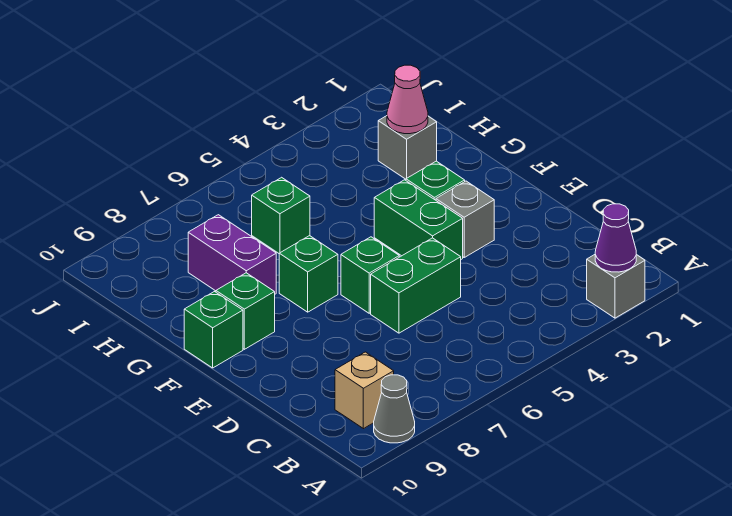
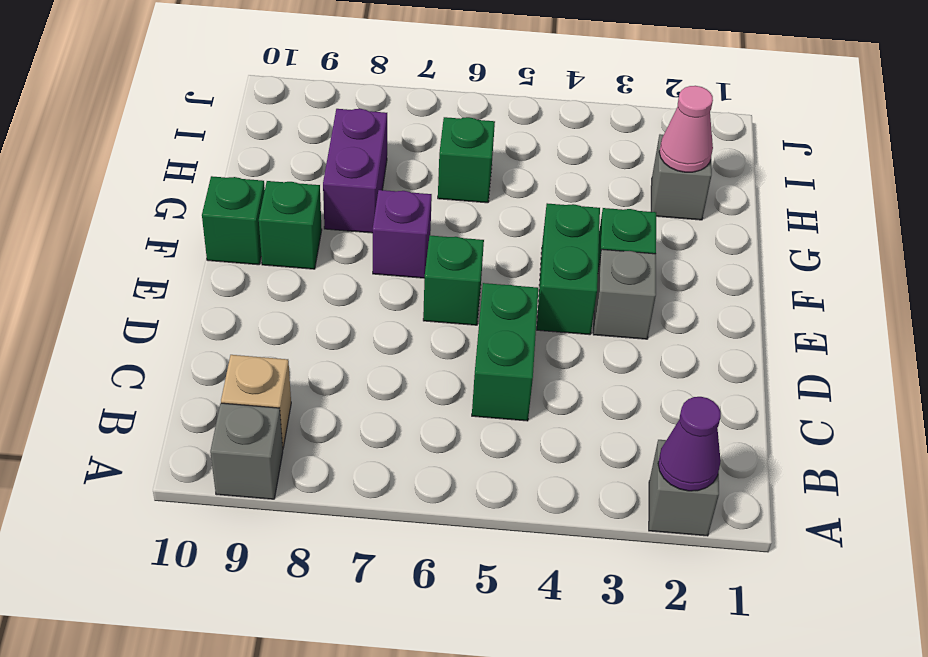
grey 1x1 cone [374,375,415,443] -> grey 1x1 brick [210,403,283,499]
green 1x2 brick [371,238,461,333] -> green 1x2 brick turned to [472,283,538,421]
green 1x1 brick [279,236,338,312] -> purple 1x1 brick [373,190,432,278]

